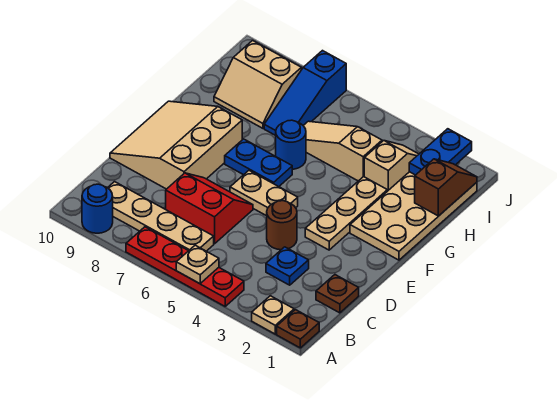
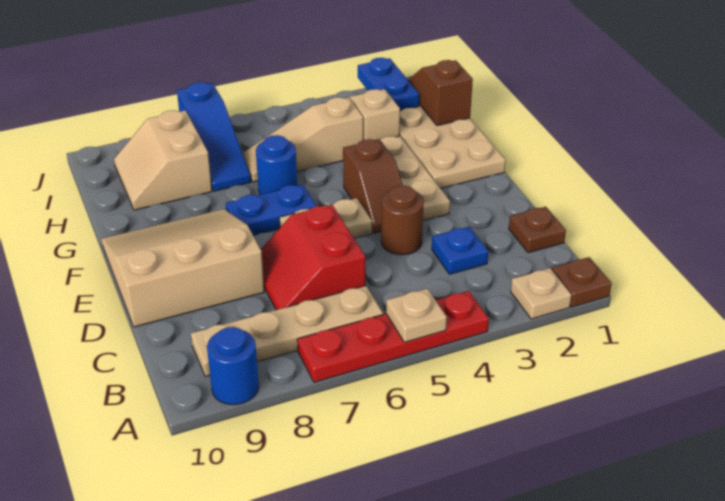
red 2x2 slope [166,173,253,244] -> red 2x2 slope turned to [261,205,365,310]
tan 3x3 slope [110,101,242,189] -> tan 3x3 slope turned to [101,209,264,327]
none -> brown 1x2 slope [343,139,403,233]
tan 2x2 slope [214,40,301,128] -> tan 2x2 slope turned to [114,110,212,210]

